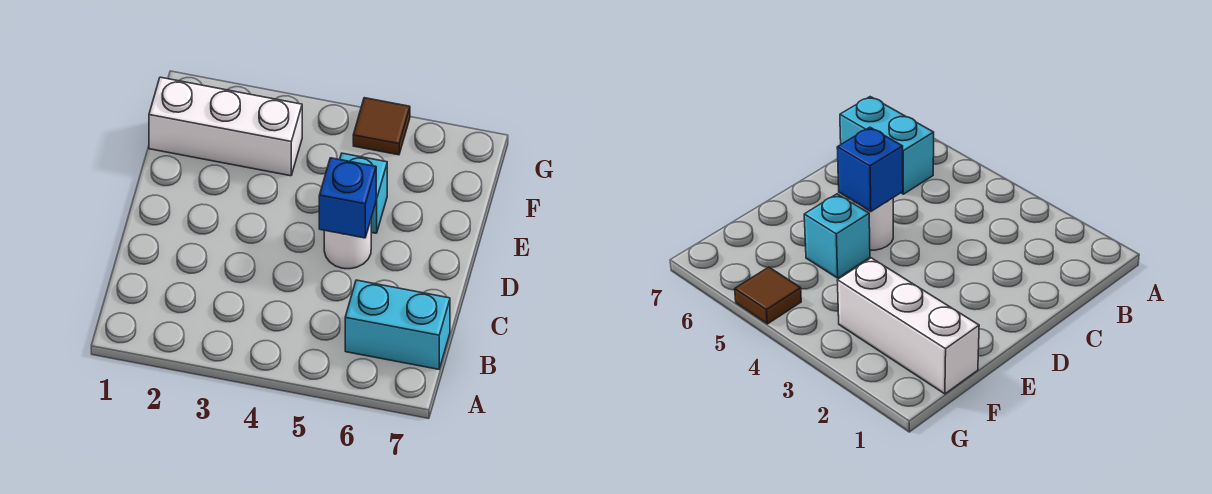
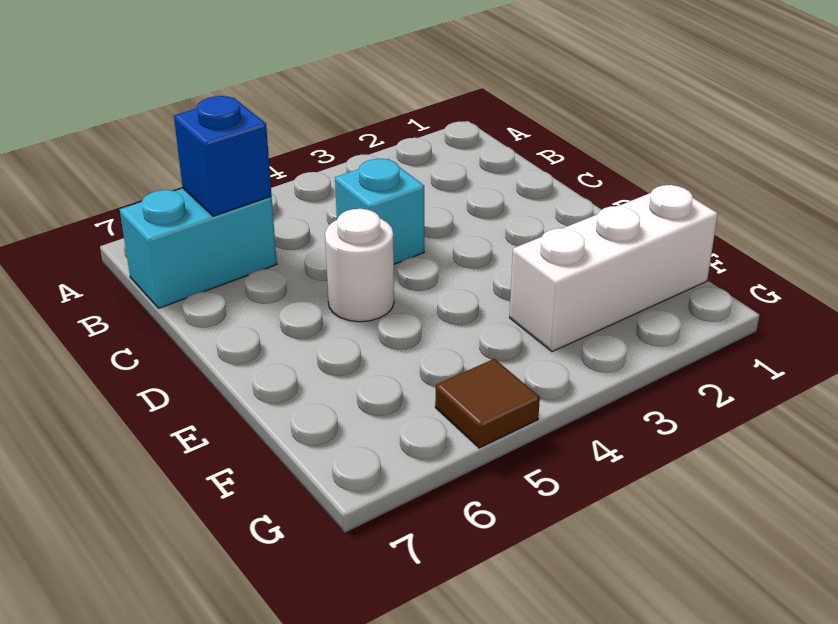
blue 1x1 brick [319,158,376,238] -> blue 1x1 brick moved to [174,96,272,216]
cyan 1x1 brick [340,153,387,233] -> cyan 1x1 brick moved to [335,159,424,264]

